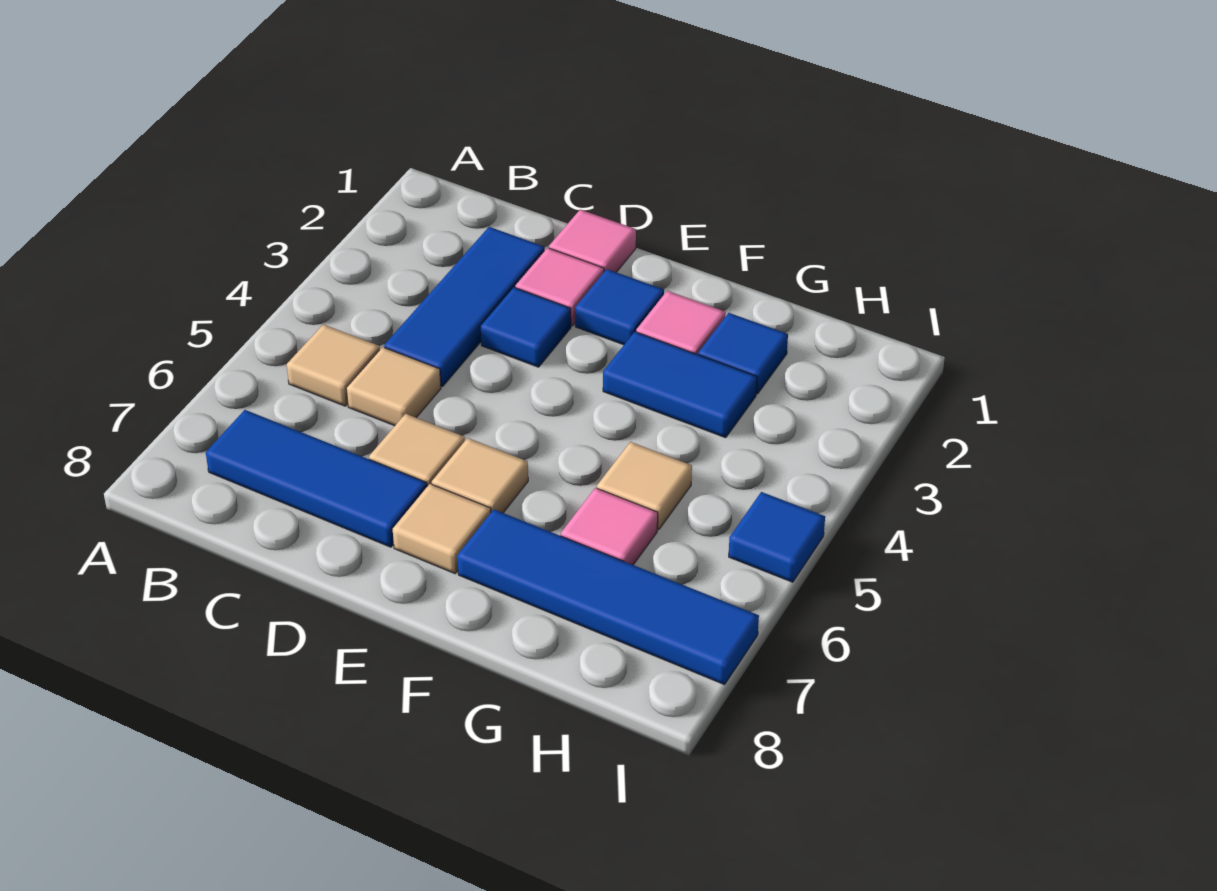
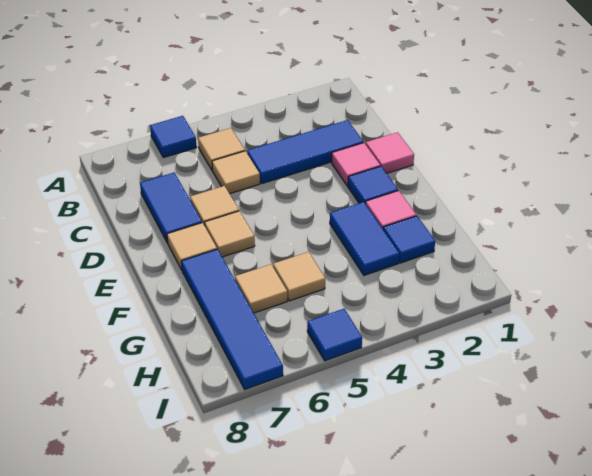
blue 1x3 tile [206,410,427,547] -> blue 1x2 tile [140,173,202,243]
blue 1x1 tile [480,287,571,367] -> blue 1x1 tile moved to [150,116,197,158]
pink 1x1 tile [561,488,658,565] -> tan 1x1 tile [235,264,287,313]

